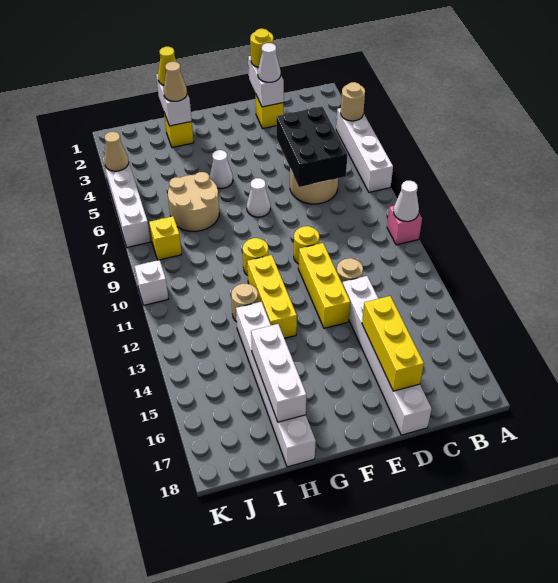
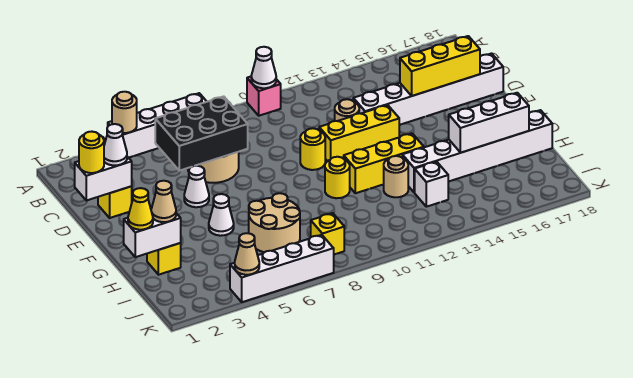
white 1x1 cone [247,178,270,217] -> white 1x1 cone moved to [184,166,209,207]
white 1x1 brick [134,260,168,305] -> white 1x1 brick moved to [415,162,448,207]

